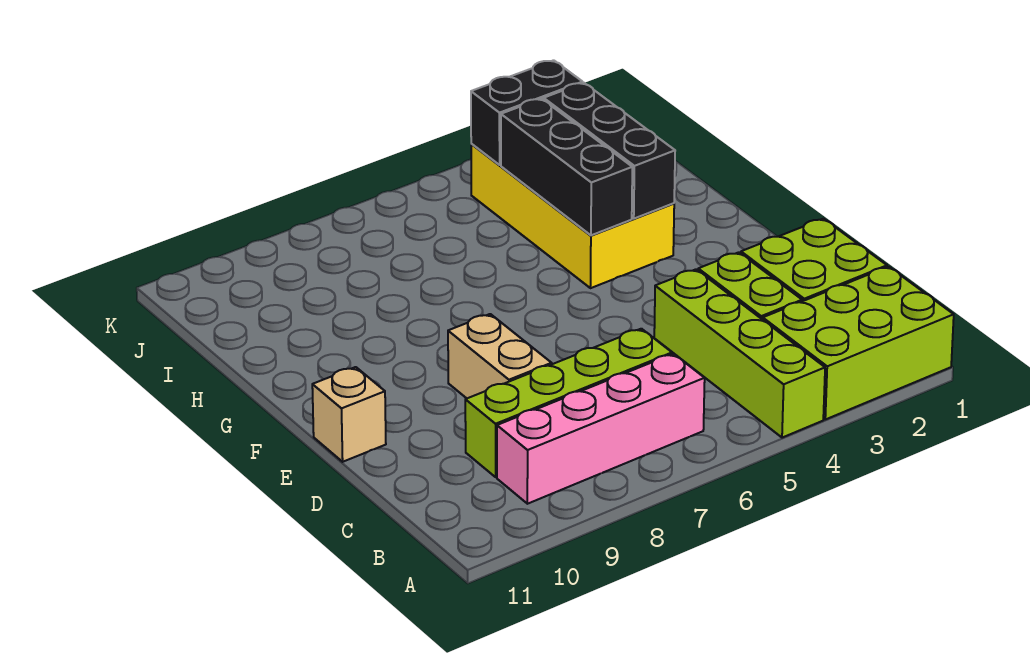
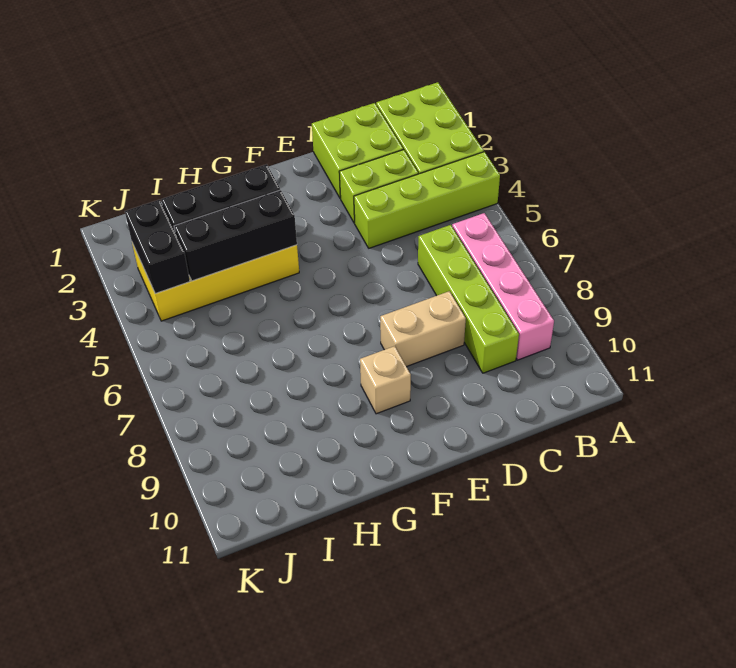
tan 1x1 brick [312,367,386,462] -> tan 1x1 brick moved to [360,346,411,414]

